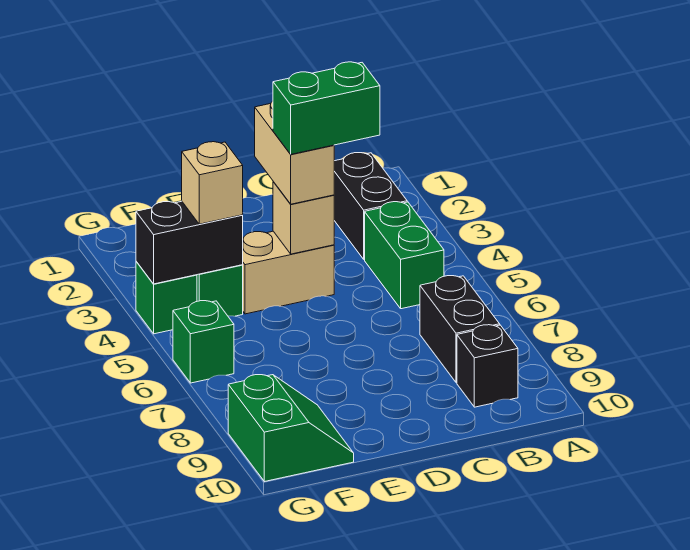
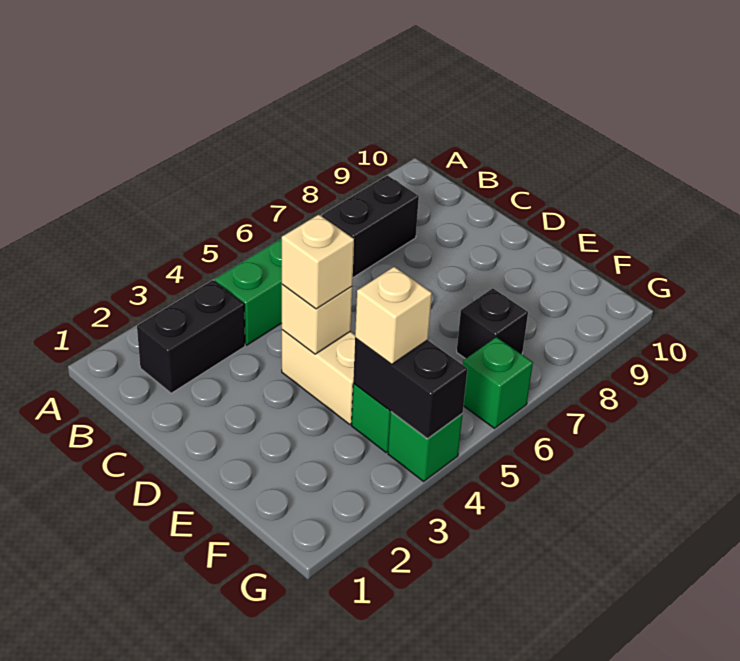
black 1x1 brick [457,325,518,407] -> black 1x1 brick moved to [457,288,528,359]
green 1x2 brick [273,62,380,154] -> none
tan 1x2 brick [255,101,334,204] -> tan 1x1 brick [282,215,354,309]
green 2x2 slope [228,375,354,482] -> none

